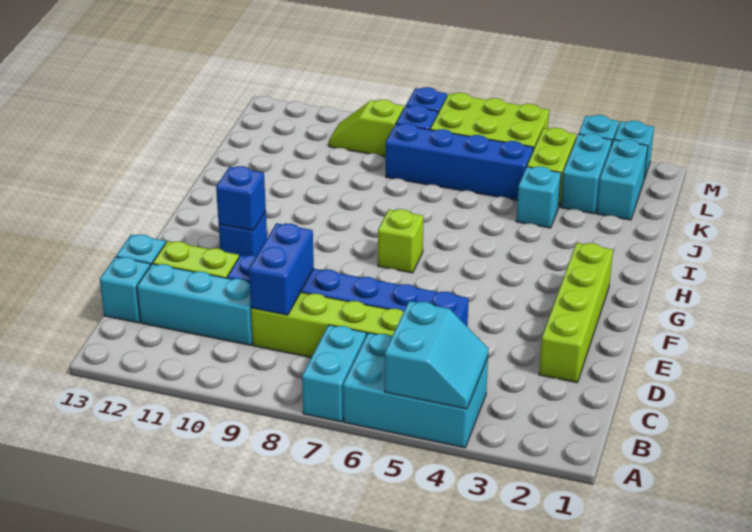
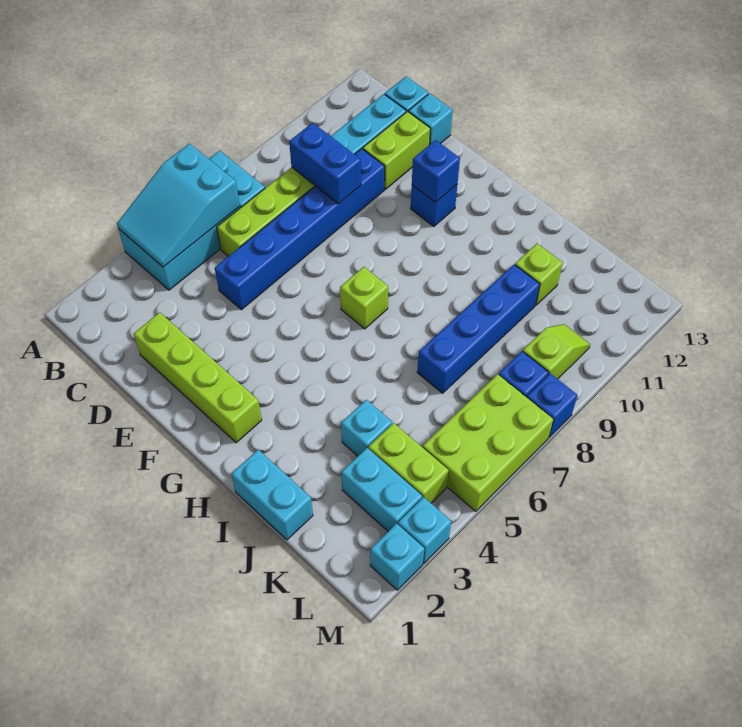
cyan 2x2 slope [385,301,489,409] -> cyan 2x3 slope [117,144,240,267]
none -> lime 1x1 brick [515,244,563,305]
cyan 1x2 brick [597,139,648,220] -> cyan 1x2 brick moved to [231,450,313,540]
blue 1x4 brick [386,123,533,200] -> blue 1x4 brick moved to [417,265,540,393]

